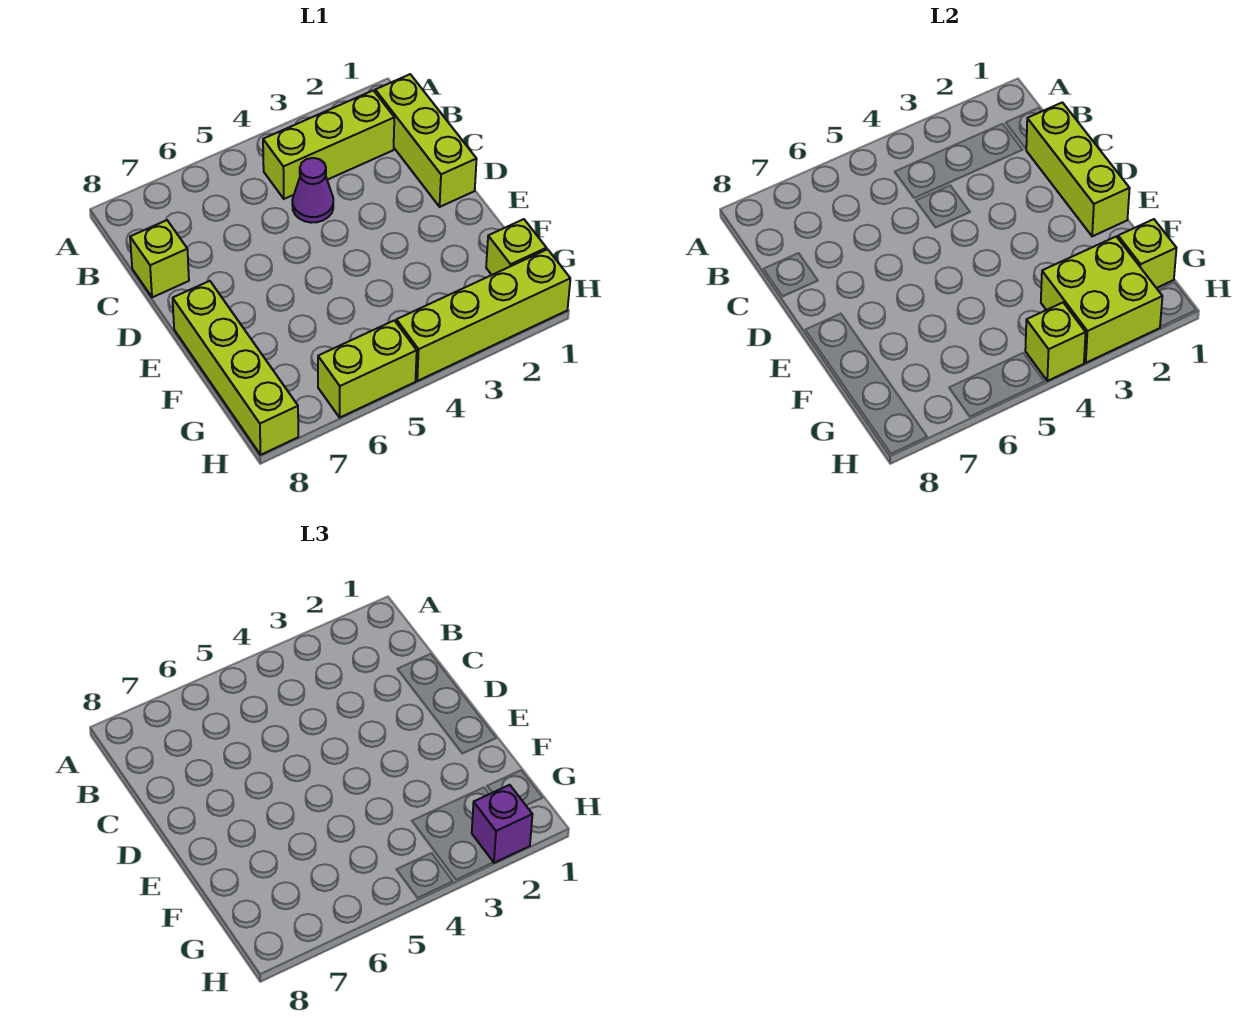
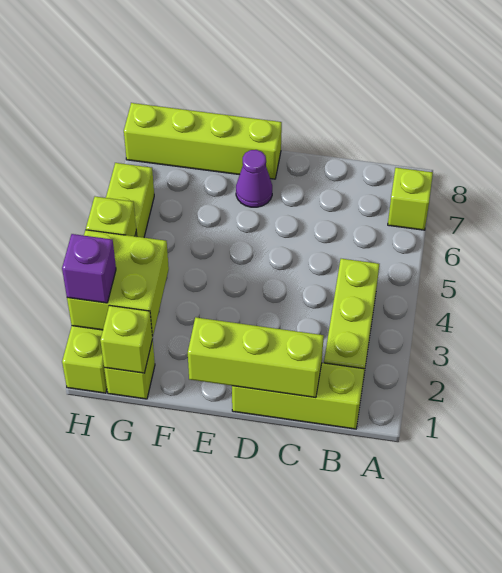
purple 1x1 cone [292,158,333,223] -> purple 1x1 cone moved to [236,150,272,207]
lime 1x1 brick [130,220,189,297] -> lime 1x1 brick moved to [388,168,433,230]

